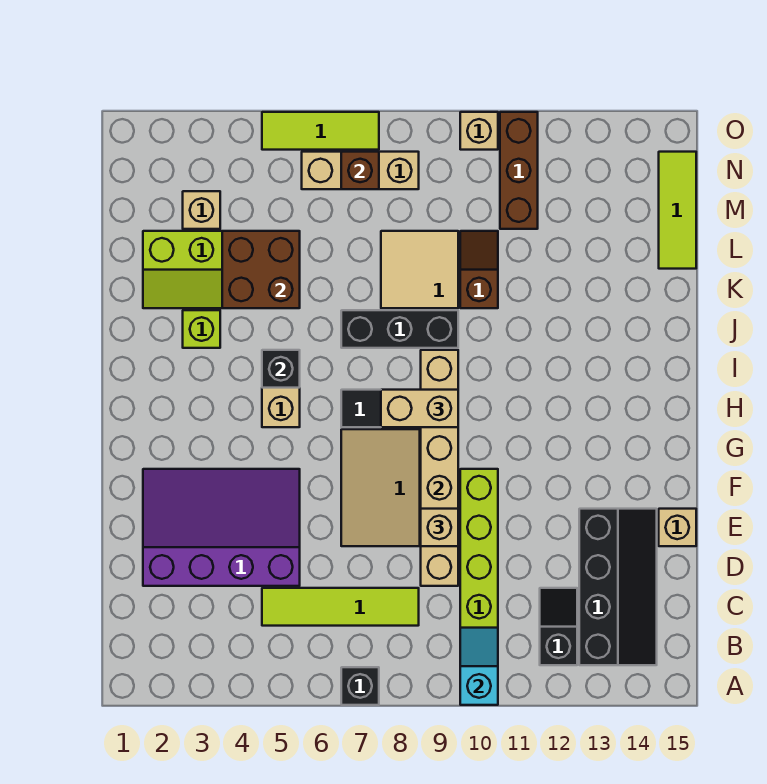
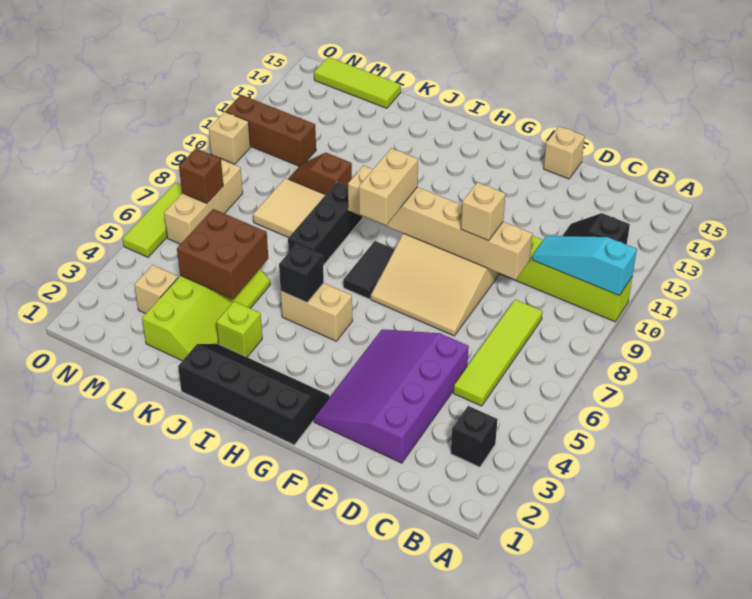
black 1x1 brick [341,667,379,705] -> black 1x1 brick moved to [451,406,498,467]
cyan 1x2 slope [460,628,498,705] -> cyan 1x3 slope [532,236,637,295]
black 2x4 slope [579,509,657,665] -> black 2x4 slope moved to [178,344,329,445]

